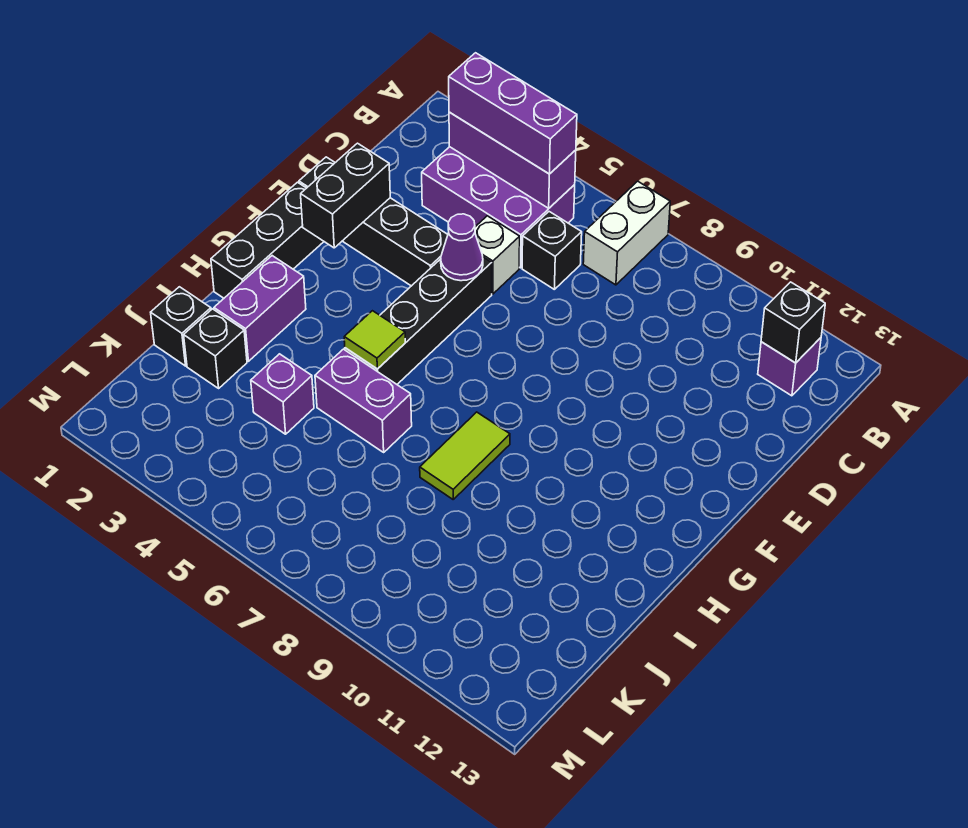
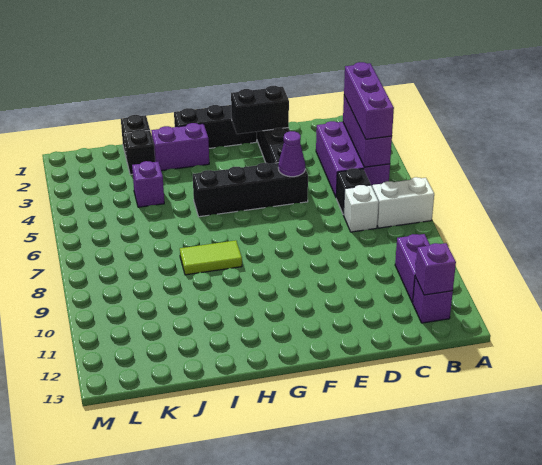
black 1x1 brick [761,282,825,363] -> purple 1x1 brick [415,243,456,295]
white 1x1 brick [475,216,520,294] -> white 1x1 brick moved to [344,185,379,232]
lime 1x1 tile [344,311,405,369] -> none
purple 1x2 brick [315,349,412,452] -> purple 1x2 brick moved to [395,234,430,303]

